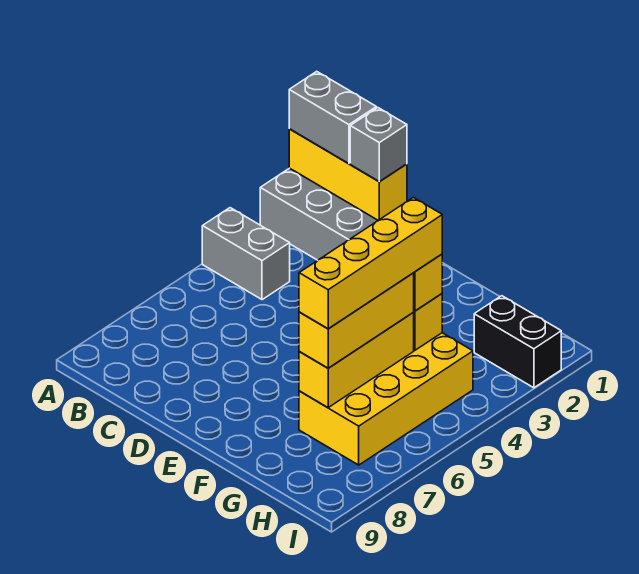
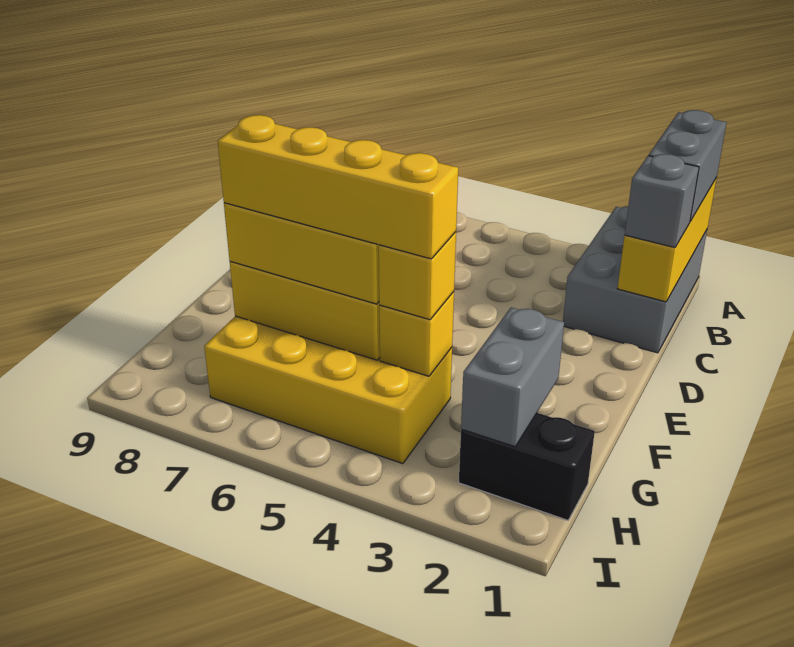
grey 1x2 brick [202,208,290,300] -> grey 1x2 brick moved to [461,307,564,446]
black 1x2 brick [474,296,561,388] -> black 1x2 brick turned to [459,413,595,520]

